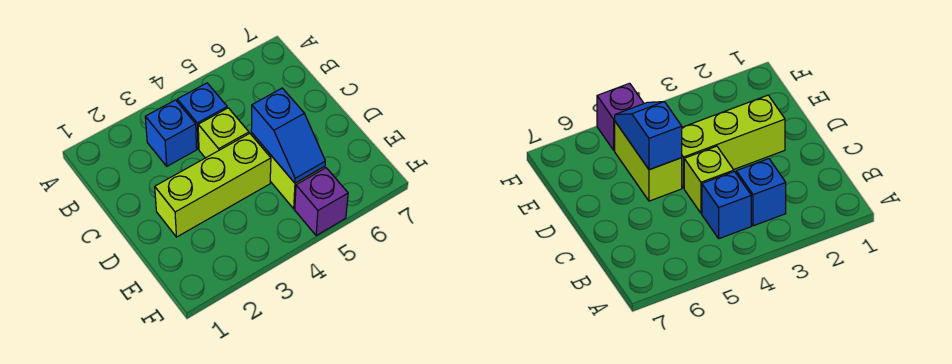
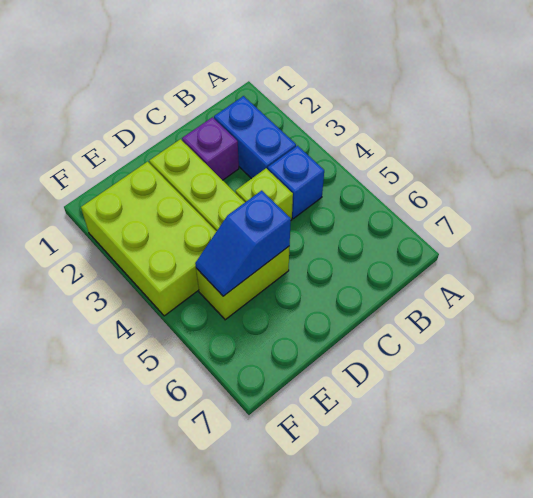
blue 1x1 brick [145,100,197,166] -> blue 1x2 brick [214,96,296,179]
none -> lime 2x3 brick [81,162,217,316]
purple 1x1 brick [295,168,348,235] -> purple 1x1 brick moved to [182,117,239,180]

